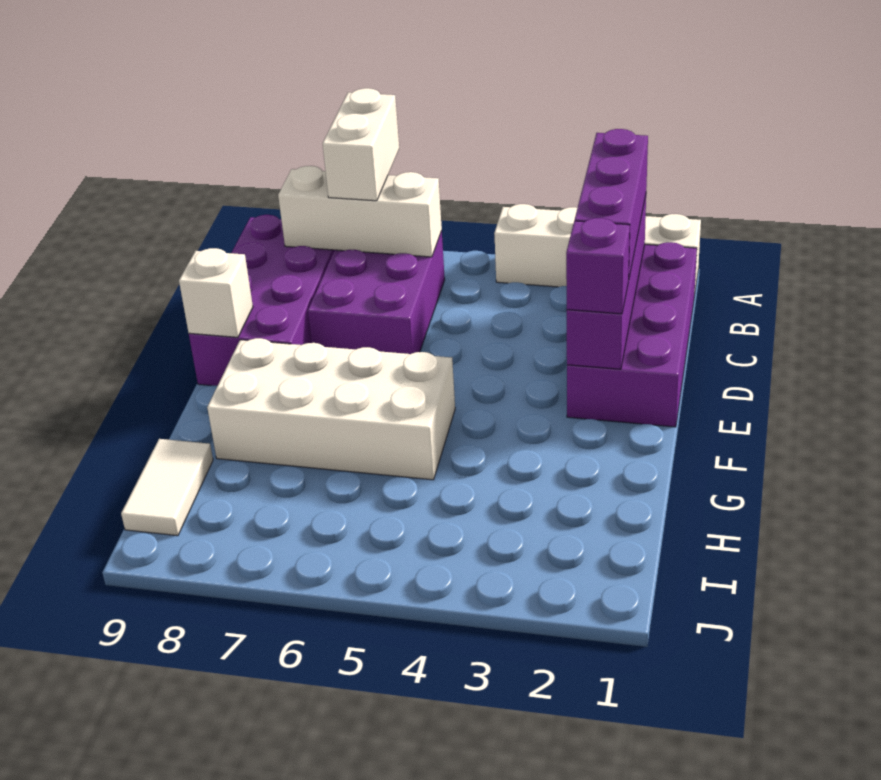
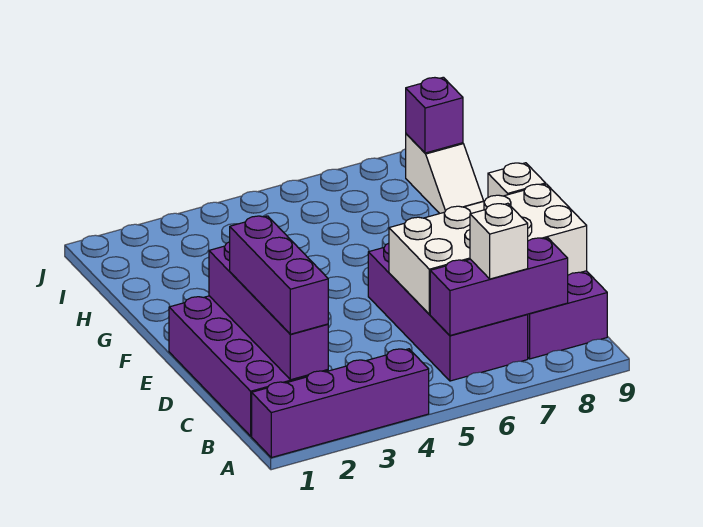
white 1x4 brick [494,204,701,296] -> purple 1x4 brick [252,349,429,458]
white 1x2 brick [323,88,399,201] -> white 1x1 brick [470,203,528,279]
purple 2x3 brick [308,232,445,354] -> purple 2x4 brick [368,243,528,381]
white 1x3 brick [278,166,442,257] -> purple 1x3 brick [430,238,568,336]
purple 1x1 brick [566,218,630,314] -> purple 1x1 brick moved to [406,77,463,153]
white 2x4 brick [207,338,455,480] -> white 2x4 brick moved to [389,184,587,314]
white 1x2 tile [121,439,213,536] -> white 1x2 slope [406,134,483,213]

